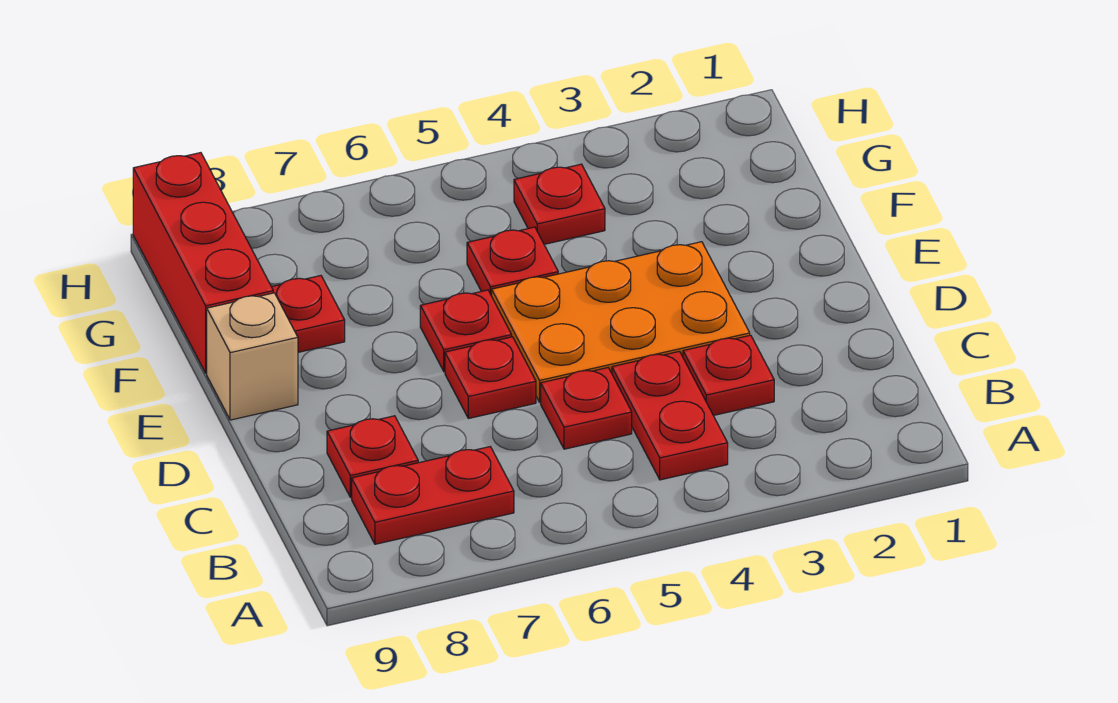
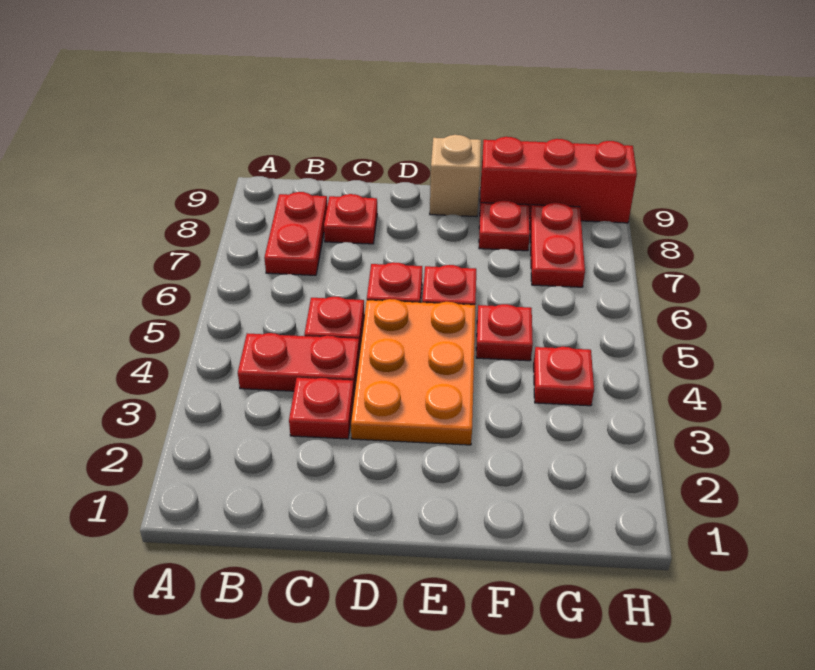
none -> red 1x2 plate [530,203,585,287]

